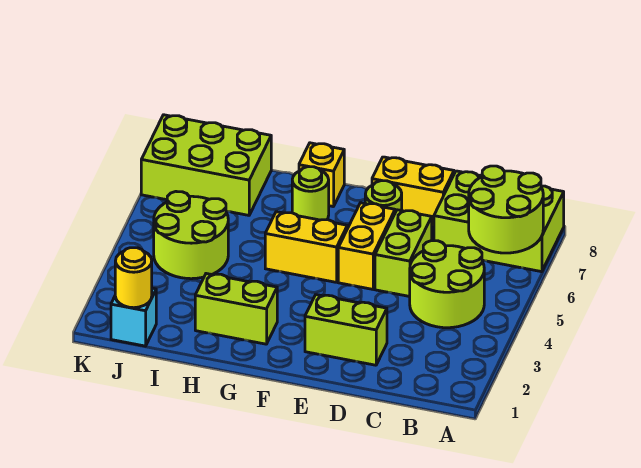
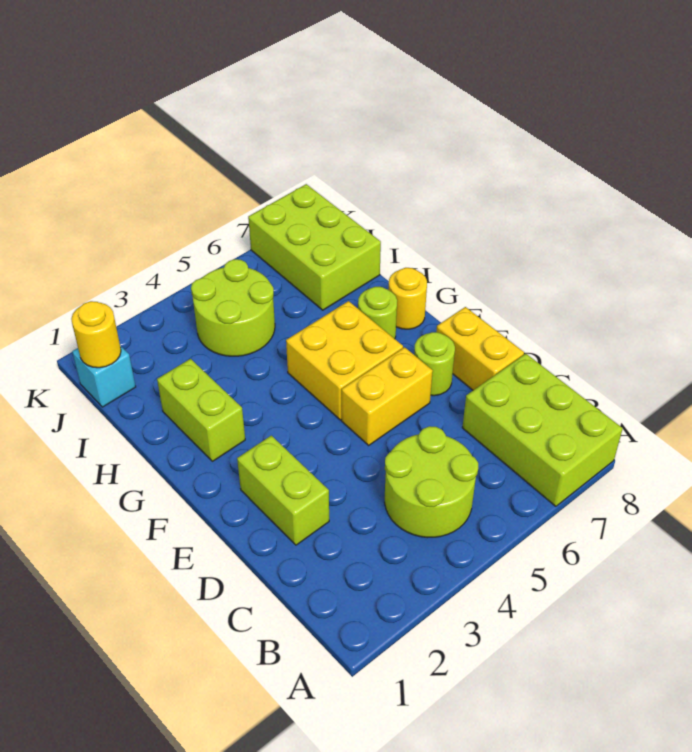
lime 2x2 round brick [469,166,543,253] -> none
lime 1x2 brick [375,210,432,297] -> none
yellow 1x2 brick [265,212,347,282] -> yellow 2x2 brick [286,301,403,420]
yellow 1x1 brick [299,143,344,207] -> yellow 1x1 round brick [388,268,427,329]

